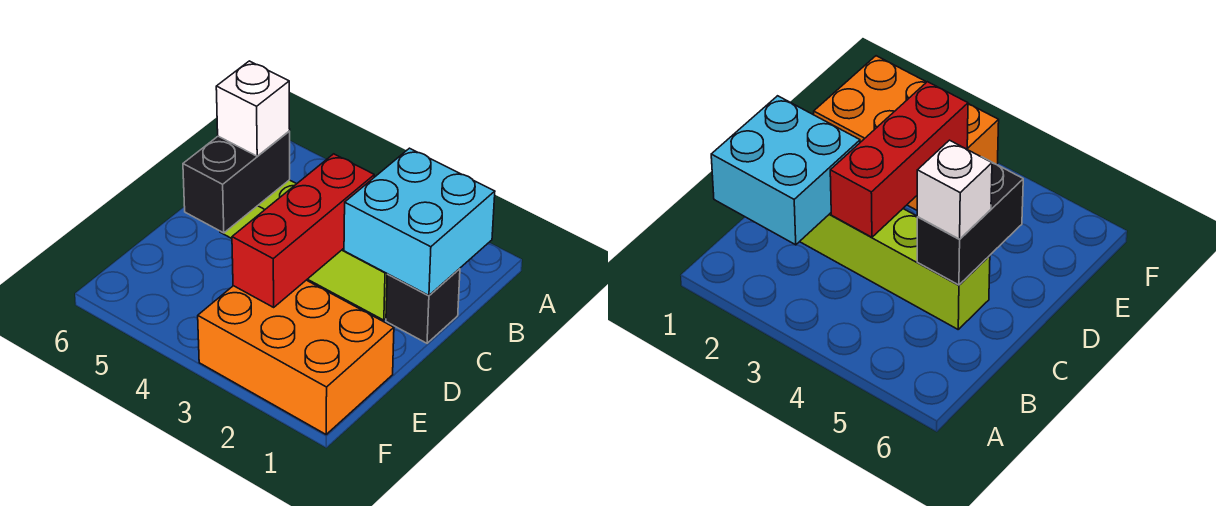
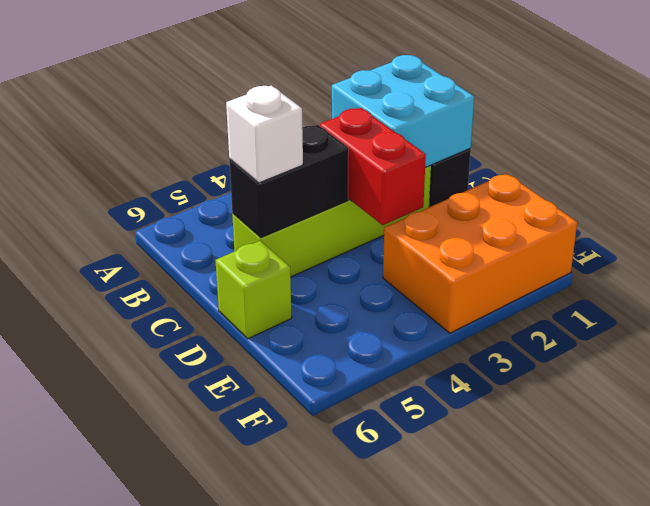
red 1x3 brick [232,154,374,307] -> red 1x2 brick [320,108,426,225]
black 1x2 brick [183,132,290,233] -> black 1x2 brick turned to [229,125,348,238]
none -> lime 1x1 brick [215,241,292,339]

